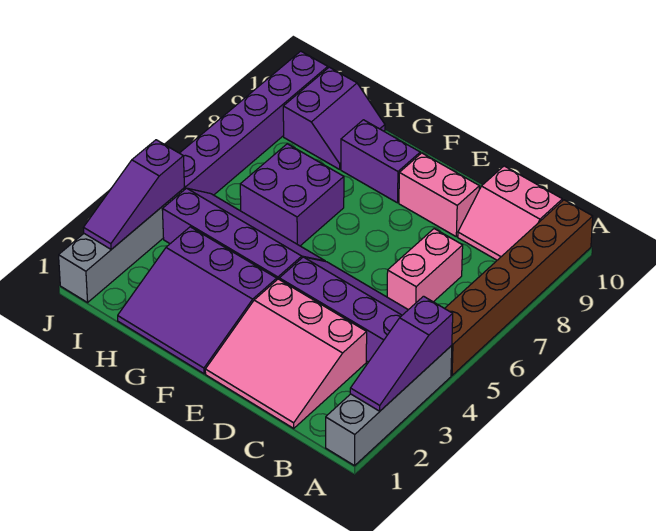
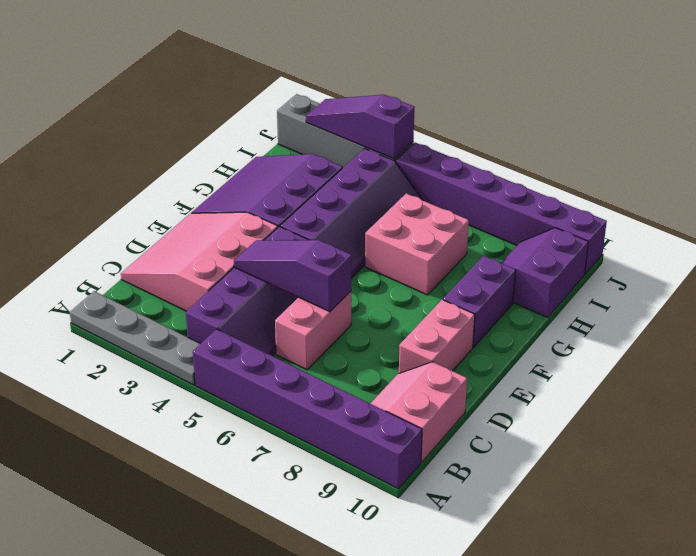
grey 1x4 brick [326,345,452,466] -> grey 1x4 plate [70,291,200,385]
purple 1x3 slope [350,296,453,411] -> purple 1x3 slope moved to [234,240,352,312]
brown 1x6 brick [445,200,593,375] -> purple 1x6 brick [193,329,422,489]
pink 1x2 brick [387,229,463,310] -> pink 1x2 brick turned to [275,291,351,370]
purple 2x2 brick [240,144,344,246] -> pink 2x2 brick [365,194,469,295]
purple 2x2 slope [283,67,385,169] -> purple 2x2 slope turned to [501,228,588,318]

